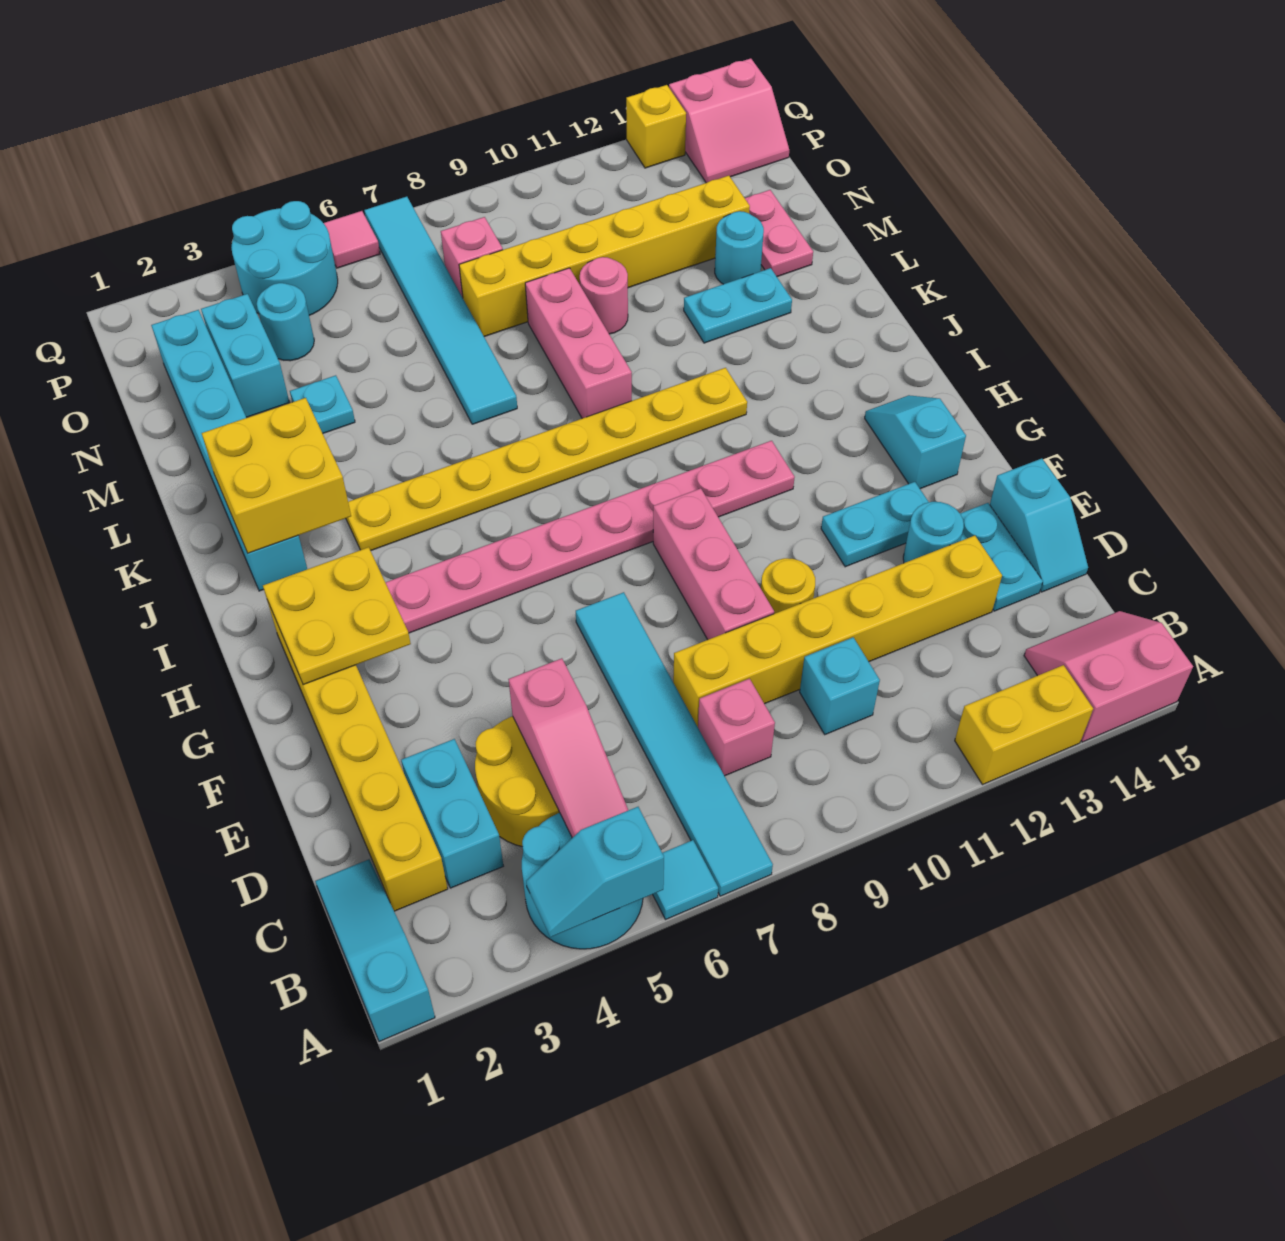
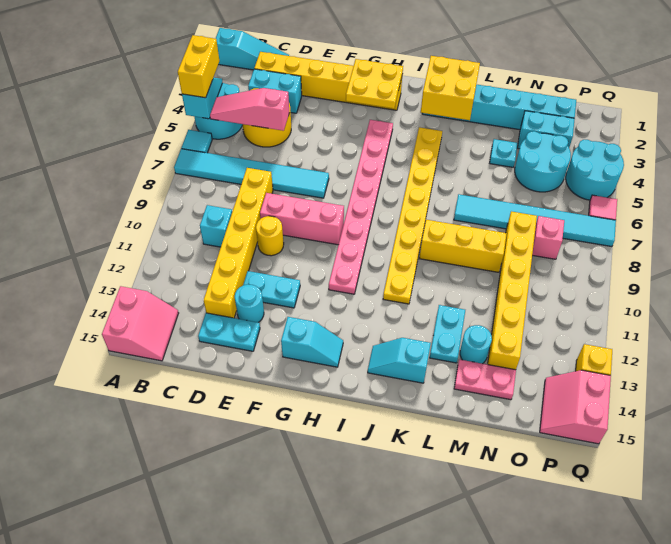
yellow 1x2 brick [955,665,1093,784] -> yellow 1x2 brick moved to [178,35,219,98]
pink 1x1 brick [698,679,775,776] -> none
cyan 1x2 slope [990,458,1088,592] -> cyan 1x2 slope moved to [368,338,431,383]
cyan 1x2 plate [821,482,928,567] -> cyan 1x2 plate turned to [243,271,300,308]
pink 1x3 brick [525,268,632,418] -> yellow 1x3 brick [419,220,507,272]
pink 1x1 round brick [580,257,628,334] -> none
cyan 1x1 round brick [257,283,314,361] -> cyan 2x2 round brick [515,131,571,192]

